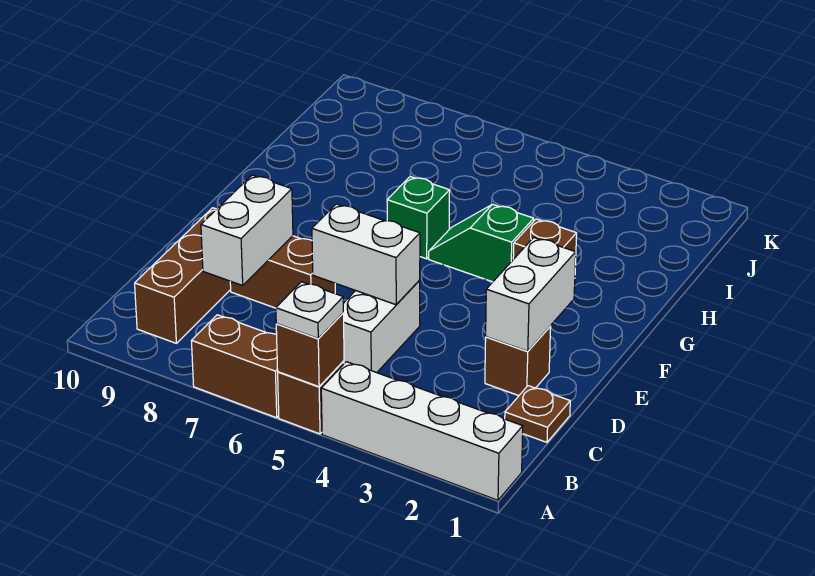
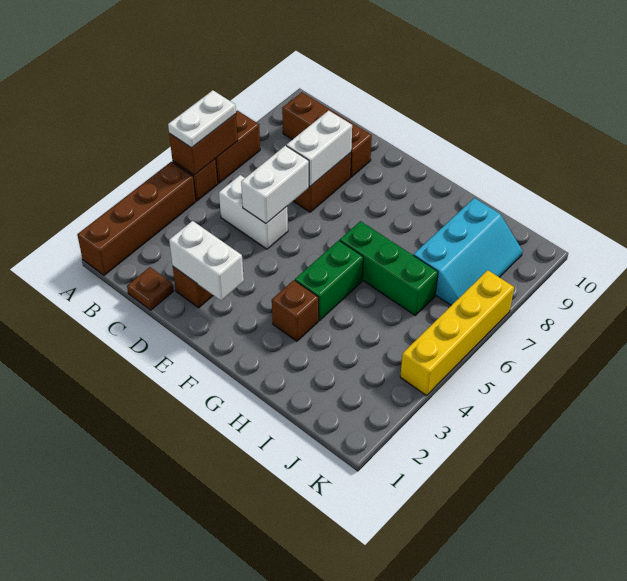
white 1x4 brick [321,362,523,500] -> brown 1x4 brick [77,162,196,275]
brown 1x1 brick [276,313,344,387] -> brown 1x2 brick [169,114,238,175]
white 1x1 plate [276,282,343,338] -> white 1x2 plate [168,90,236,148]
white 1x2 brick [201,175,293,286] -> white 1x2 brick turned to [286,110,352,186]
green 1x2 slope [429,204,534,282] -> green 1x2 brick [295,240,363,321]
green 1x1 brick [387,177,450,259] -> green 1x3 brick [340,221,438,315]
none -> cyan 2x3 slope [414,198,523,305]
none -> yellow 1x4 brick [400,270,514,396]

